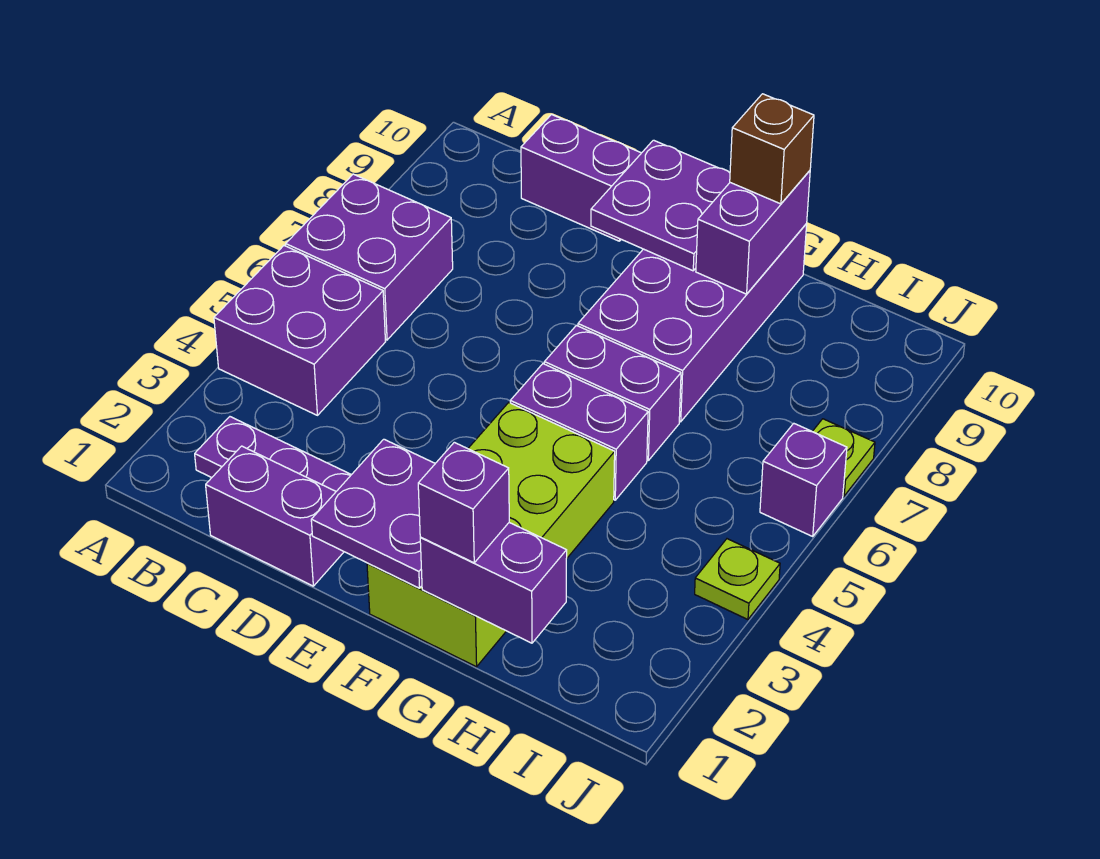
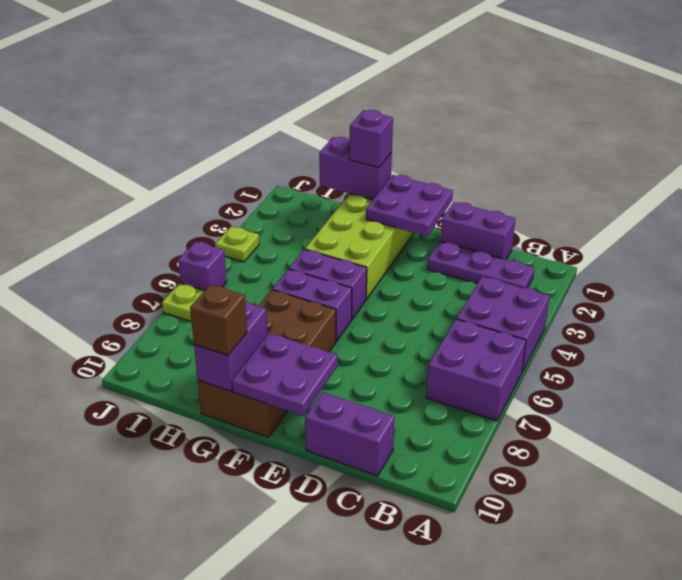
purple 2x4 brick [578,224,807,422] -> brown 2x4 brick [198,290,336,437]

